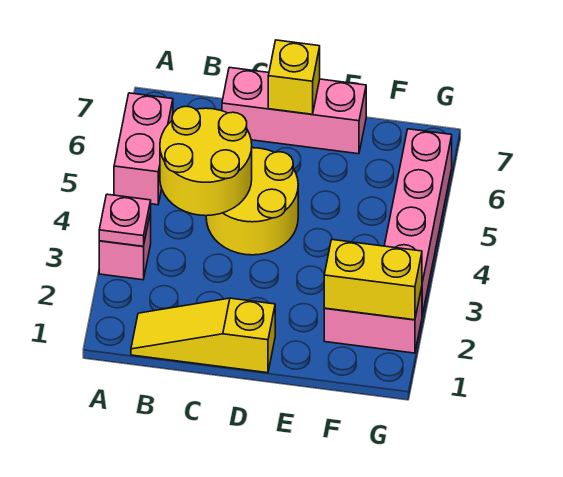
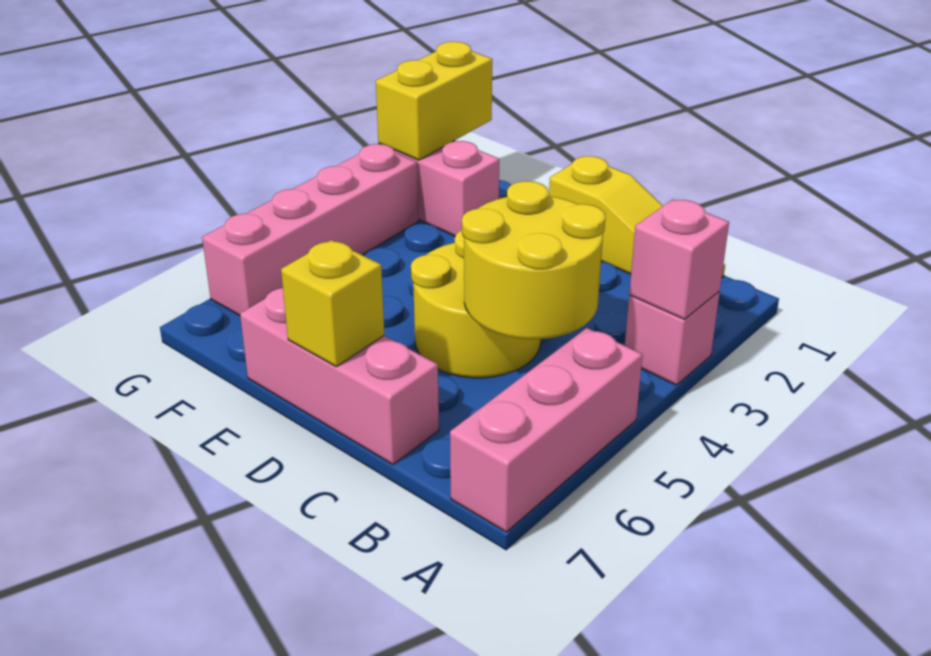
pink 1x1 plate [99,194,151,246] -> pink 1x1 brick [629,200,729,319]
pink 1x2 brick [114,93,173,205] -> pink 1x3 brick [450,328,643,532]
yellow 1x2 brick [324,240,422,320] -> yellow 1x2 brick turned to [376,42,492,160]

